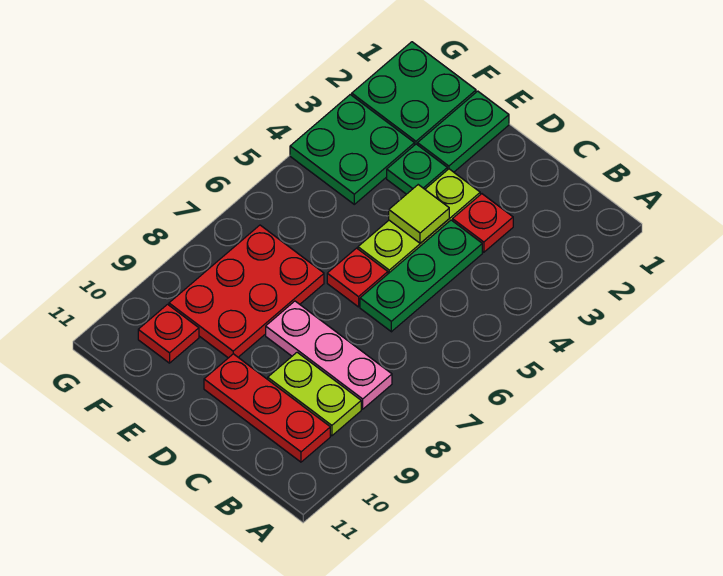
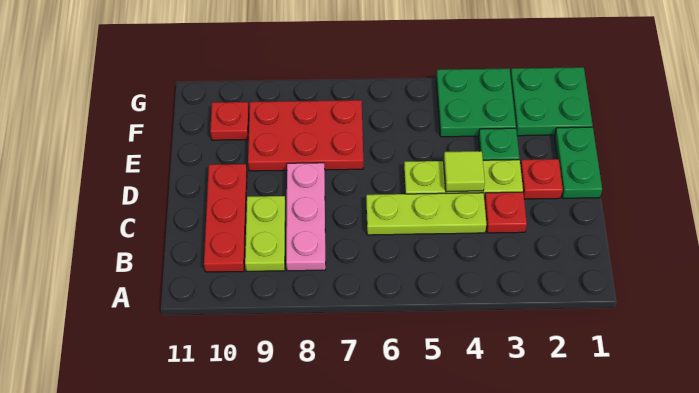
green 1x3 plate [360,220,482,332] -> lime 1x3 plate [366,193,486,235]
red 1x1 plate [327,248,388,307] -> red 1x1 plate moved to [520,159,563,199]
green 1x2 plate [418,91,509,172] -> green 1x2 plate turned to [555,127,602,198]

